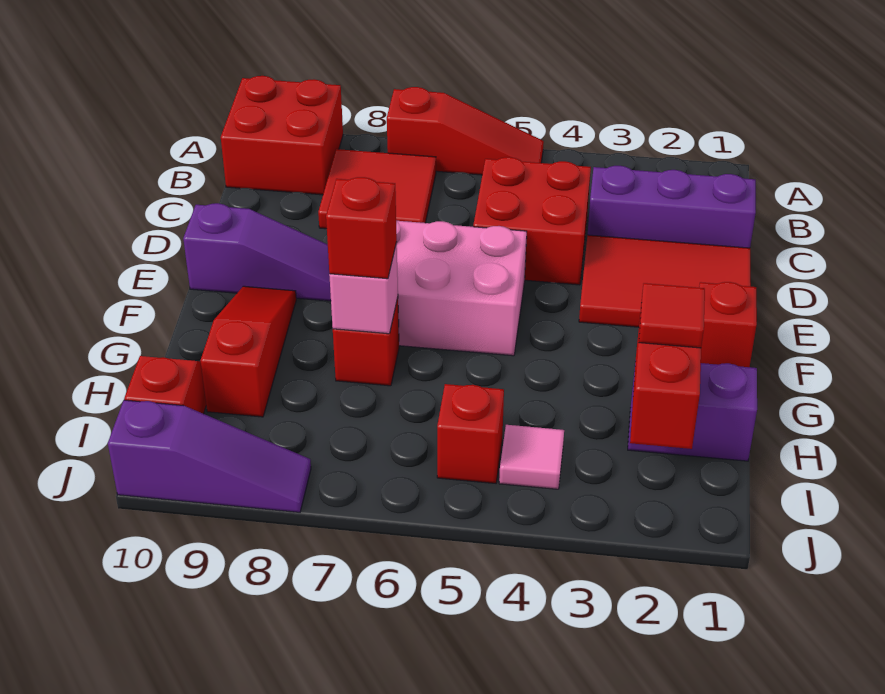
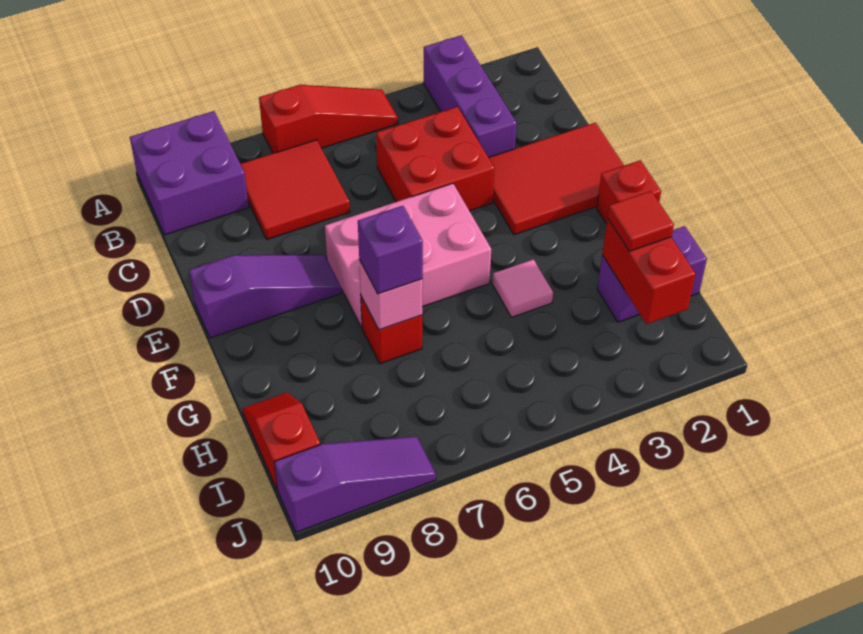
red 2x2 brick [221,76,343,195] -> purple 2x2 brick [130,111,249,235]
purple 1x3 brick [588,166,756,248] -> purple 1x3 brick turned to [424,35,517,157]
red 1x3 slope [200,286,296,417] -> none
red 1x1 brick [326,177,397,279] -> purple 1x1 brick [358,206,423,294]
pink 1x1 tile [499,425,564,489] -> pink 1x1 tile moved to [492,260,553,317]
red 1x1 brick [437,384,504,483] -> none

